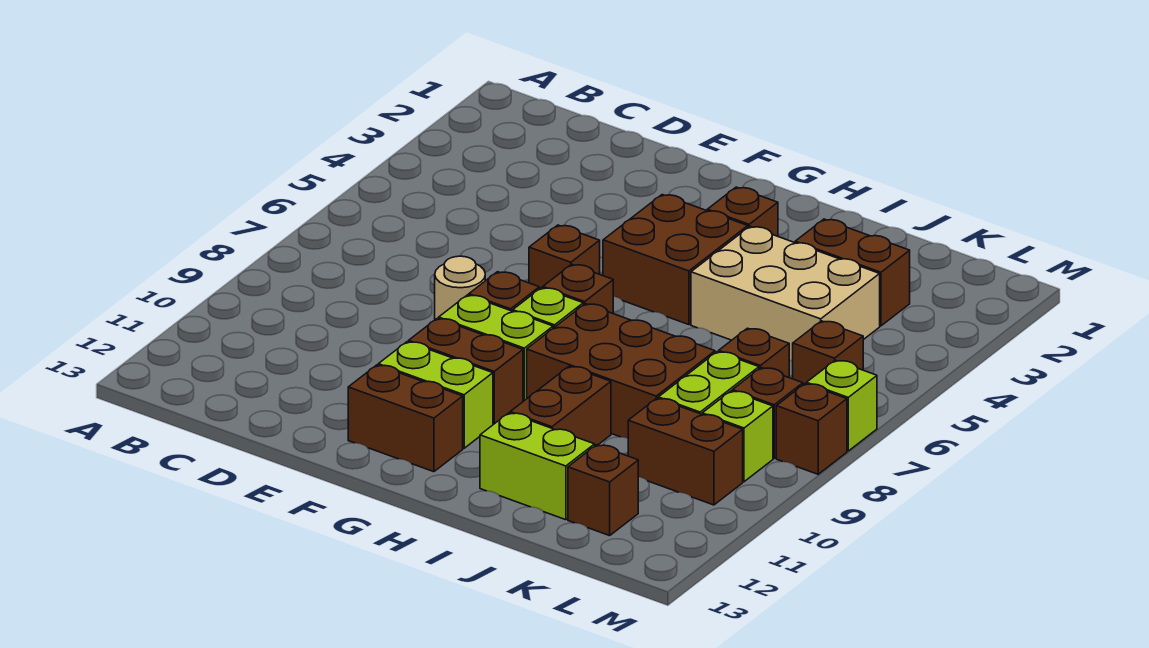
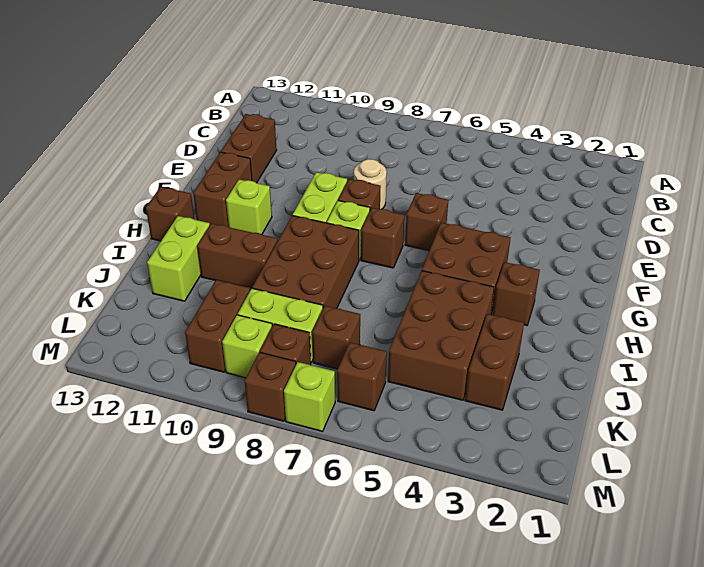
brown 1x2 brick [409,318,523,425] -> brown 1x2 brick moved to [221,114,277,183]
lime 1x2 brick [378,342,493,448] -> lime 1x1 brick [226,179,272,234]
tan 2x3 brick [691,227,880,361] -> brown 2x3 brick [388,271,494,400]
brown 1x1 brick [568,445,638,536] -> brown 1x1 brick moved to [146,187,195,241]

